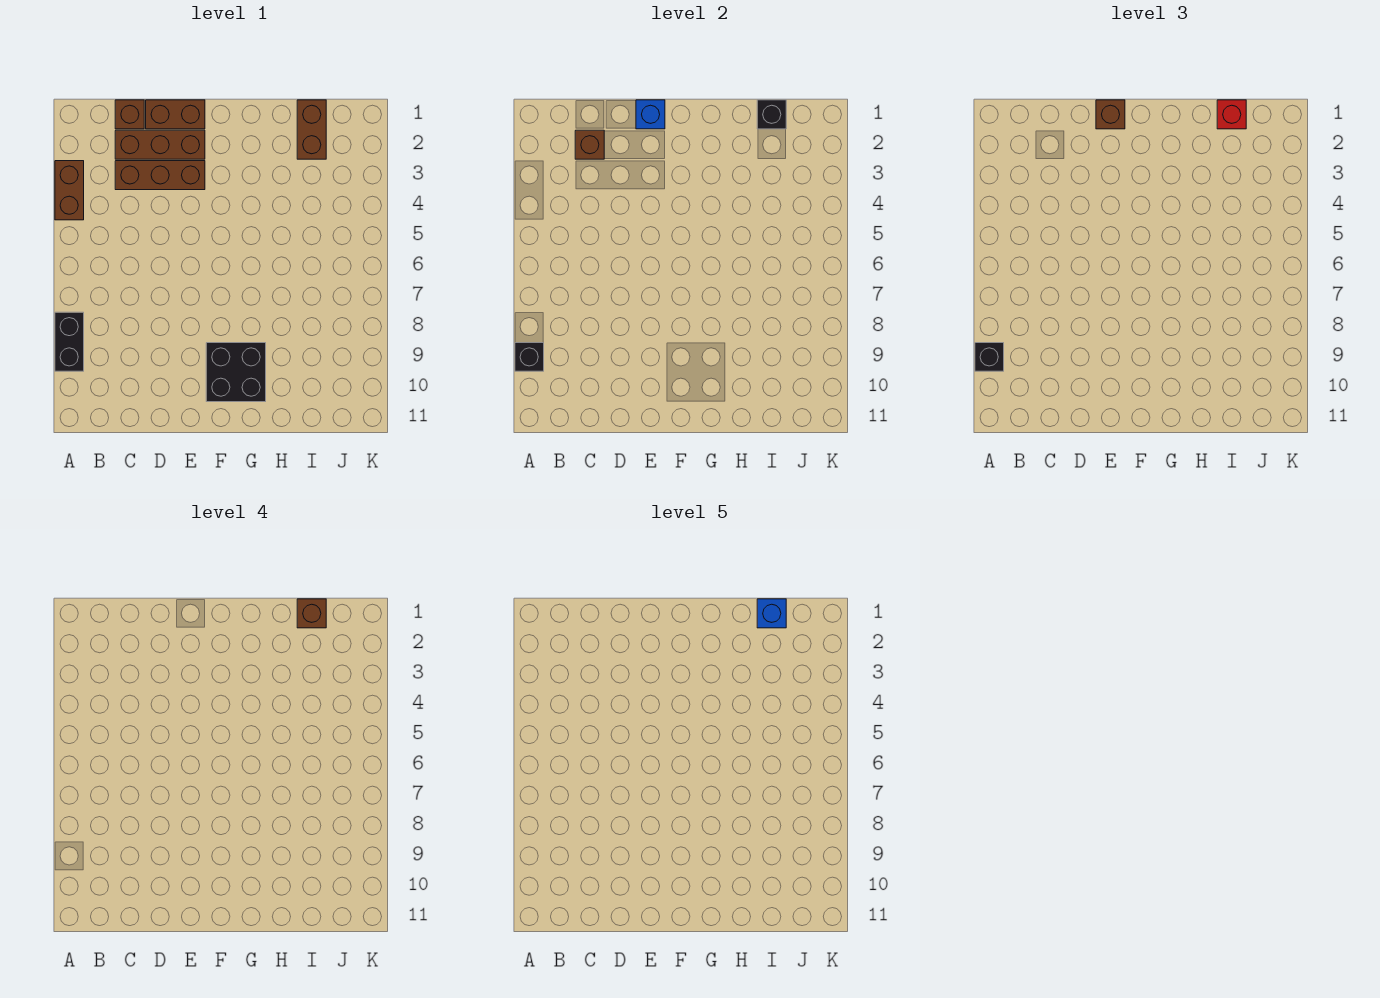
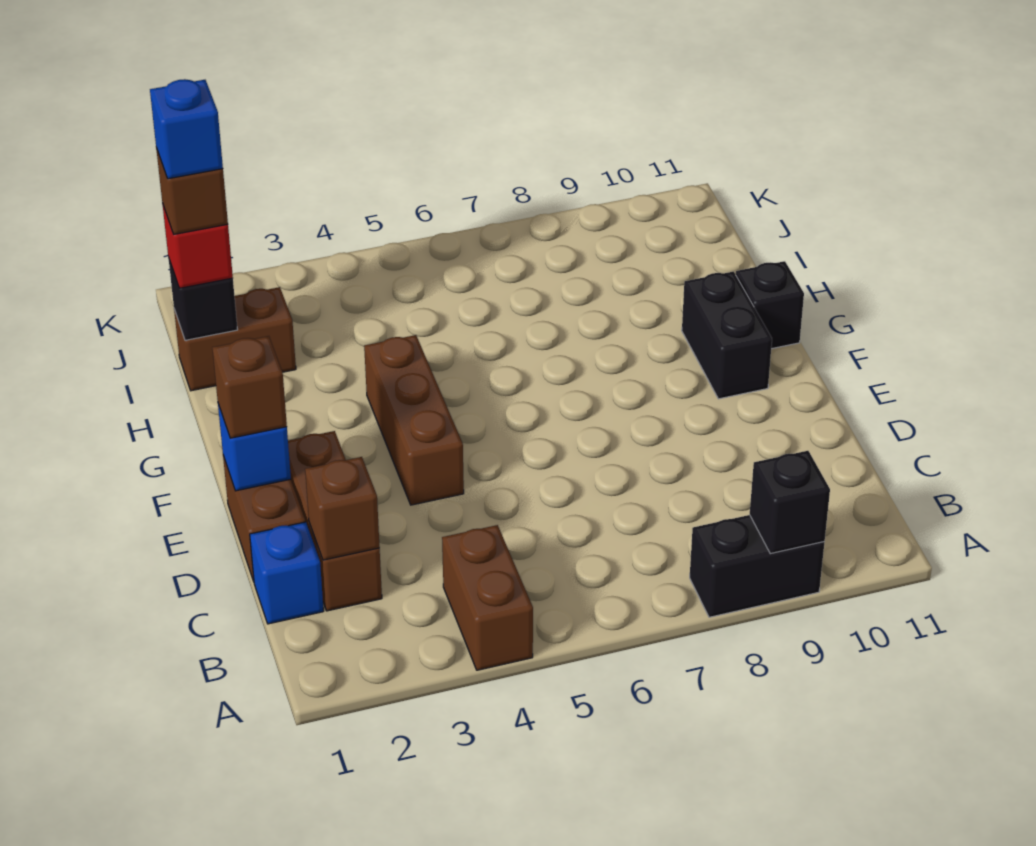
brown 1x2 brick [55,161,84,220] -> brown 1x2 brick turned to [442,525,533,670]
black 1x1 brick [975,343,1004,371] -> black 1x1 brick moved to [736,261,804,349]
brown 1x1 brick [115,100,144,129] -> blue 1x1 brick [250,522,324,624]
brown 1x3 brick [115,161,205,190] -> brown 1x3 brick moved to [364,335,464,505]
black 2x2 brick [206,343,266,402] -> black 1x2 brick [682,272,772,399]

